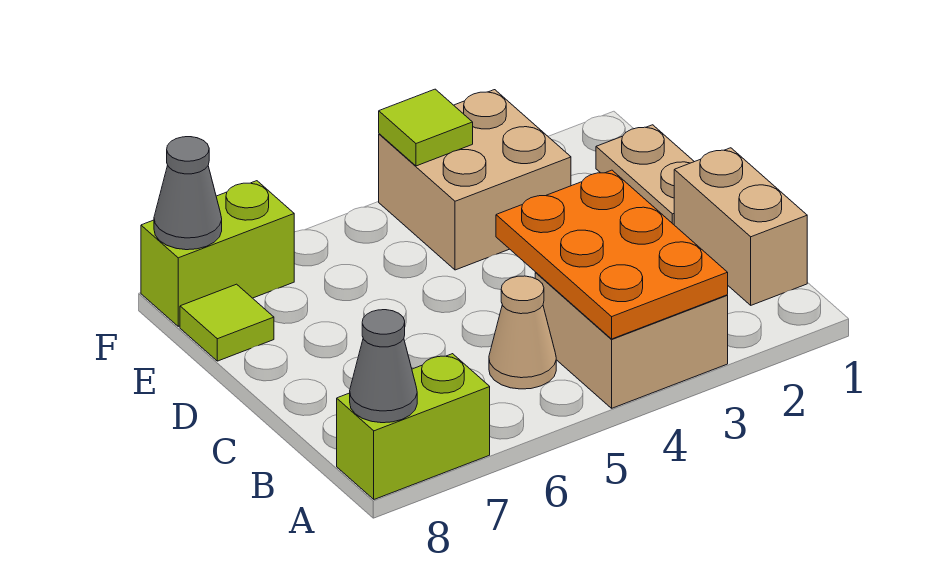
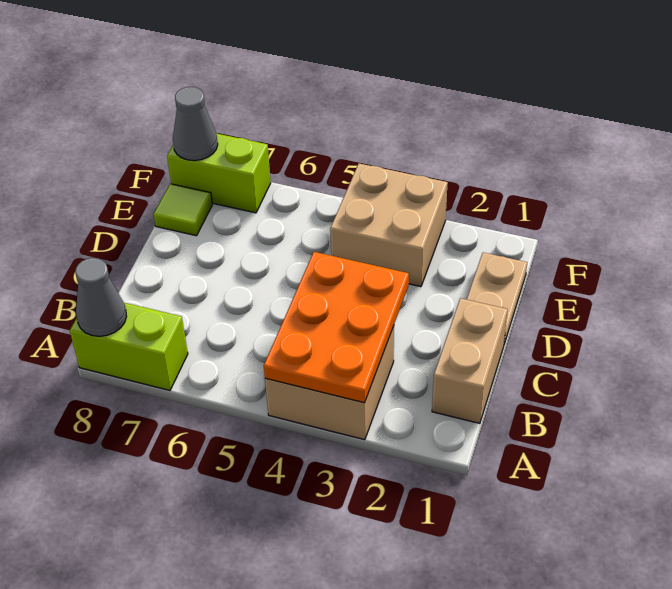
tan 1x1 cone [489,276,556,389] -> none
lime 1x1 tile [379,89,473,166] -> none

